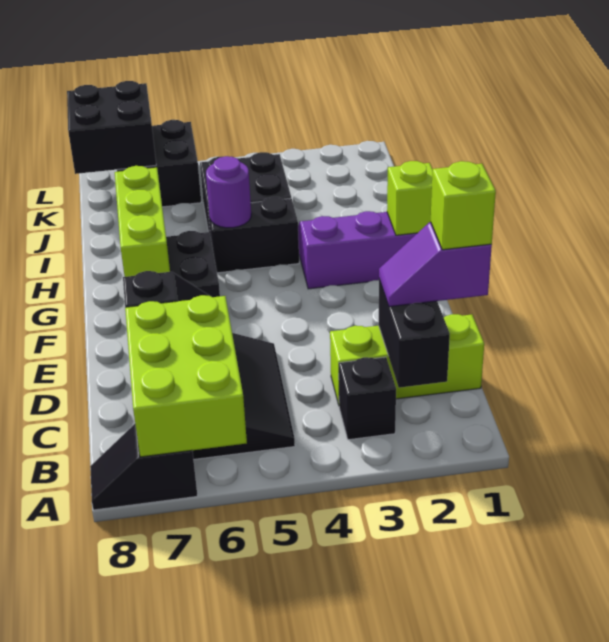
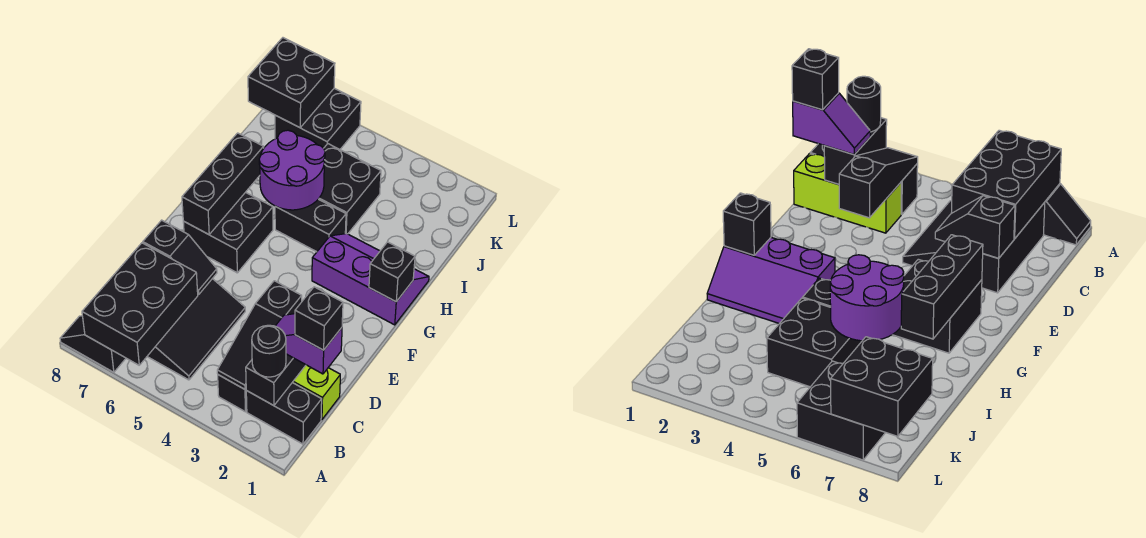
lime 2x3 brick [125,295,247,457] -> black 2x3 brick [82,243,198,365]
none -> black 1x2 brick [246,383,322,444]
none -> black 1x1 round brick [252,325,286,377]
none -> black 1x3 slope [217,281,302,389]
lime 1x1 brick [431,161,496,250] -> black 1x1 brick [295,287,343,350]
lime 1x3 brick [115,166,170,277] -> black 1x3 brick [182,133,264,235]
lime 1x1 brick [387,161,433,235] -> black 1x1 brick [369,242,415,302]
purple 1x1 round brick [206,156,251,228] -> purple 2x2 round brick [259,130,325,210]

